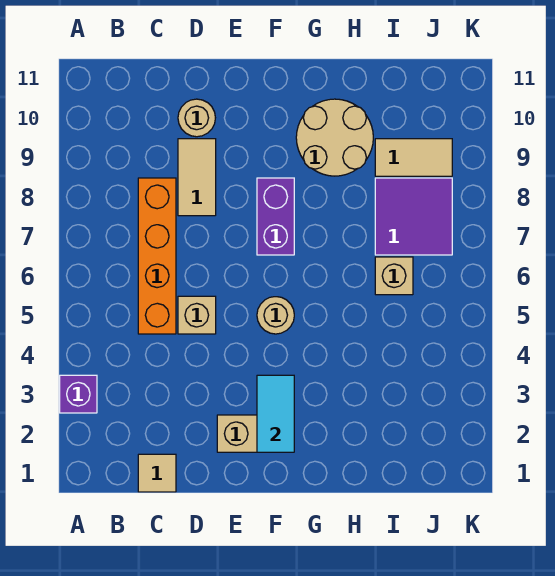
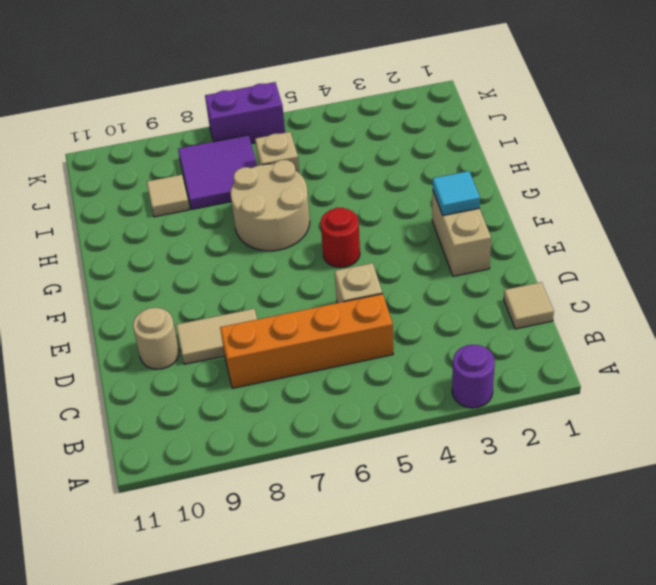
purple 1x1 brick [60,375,97,413] -> purple 1x1 round brick [452,345,495,408]
cyan 1x2 tile [257,375,294,452] -> cyan 1x1 tile [433,171,480,216]
tan 1x1 round brick [257,297,294,334] -> red 1x1 round brick [321,208,360,268]
purple 1x2 brick [257,178,294,255] -> purple 1x2 brick moved to [205,82,285,144]
tan 2x2 round brick [296,99,373,176] -> tan 2x2 round brick moved to [231,160,310,251]
tan 1x2 tile [375,139,452,176] -> tan 1x1 tile [147,175,189,217]

